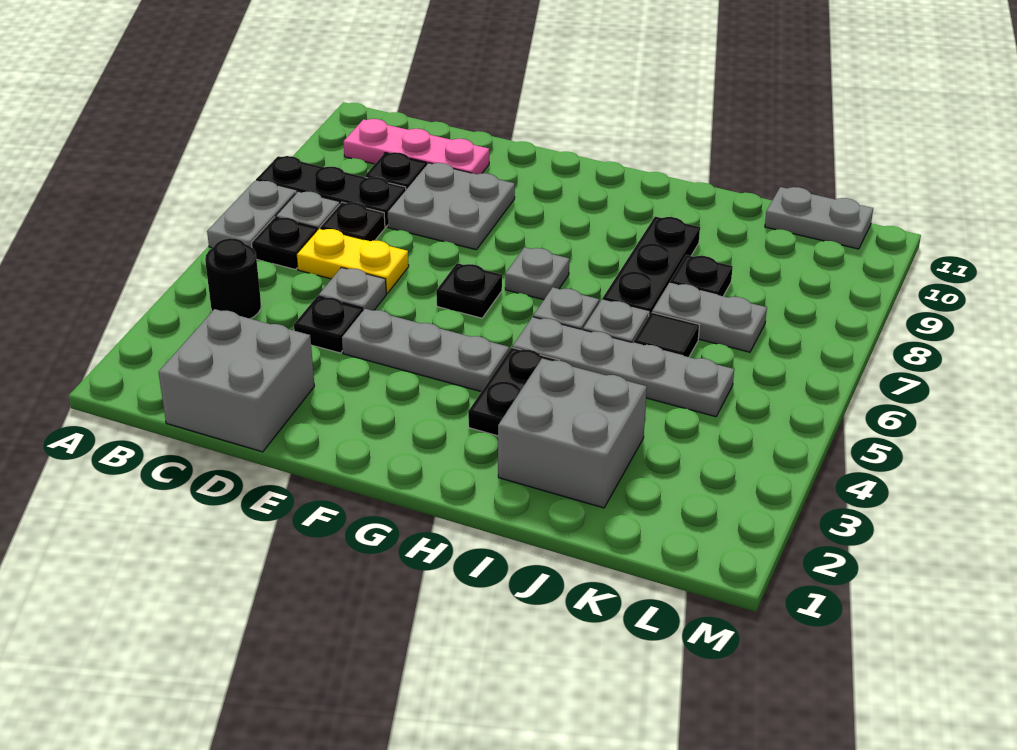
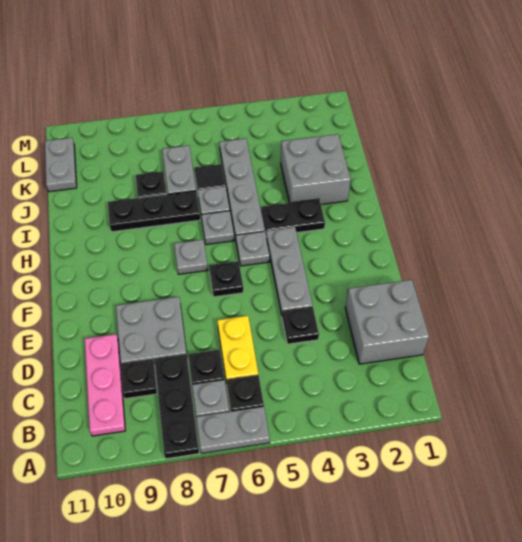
black 1x1 round brick [205,238,261,319] -> none
grey 1x1 plate [319,267,386,311] -> grey 1x1 plate moved to [236,231,270,266]

